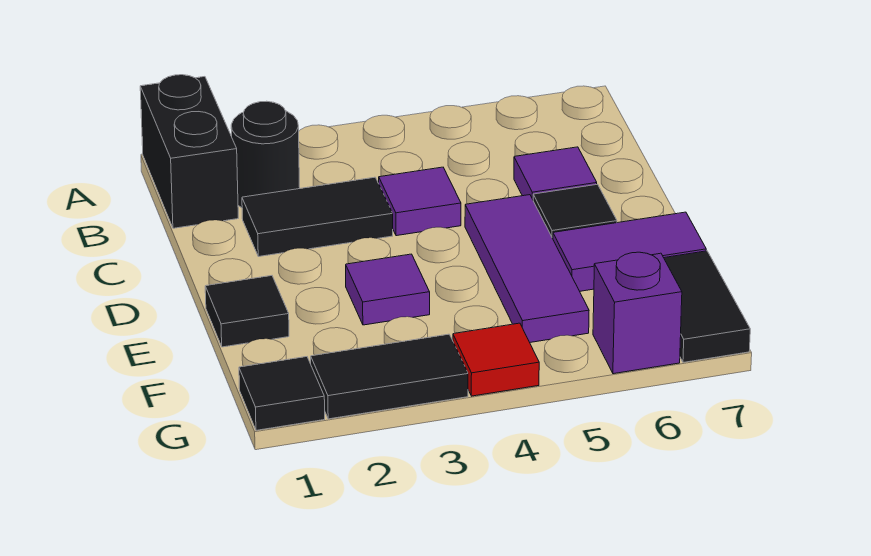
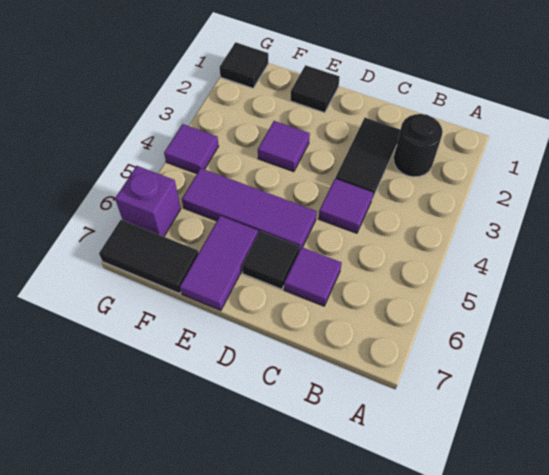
black 1x2 brick [140,75,238,228] -> none
black 1x2 tile [311,334,468,419] -> none
red 1x1 tile [453,323,539,396] -> purple 1x1 tile [164,124,218,174]

